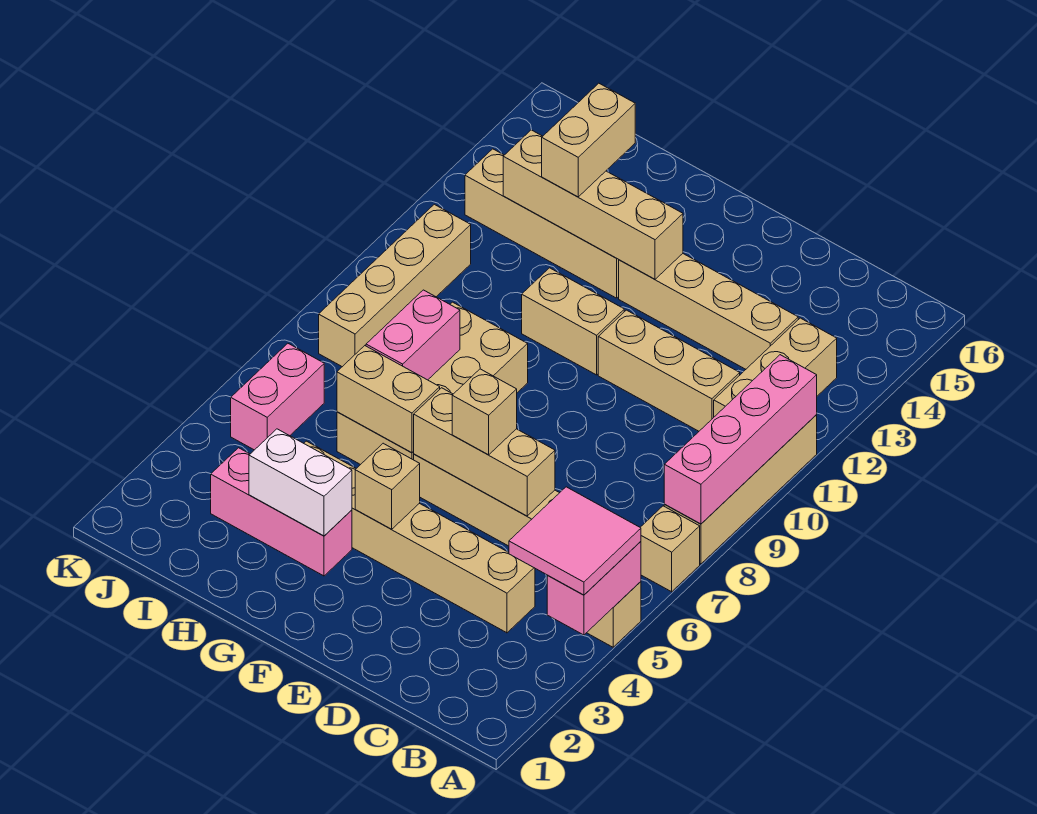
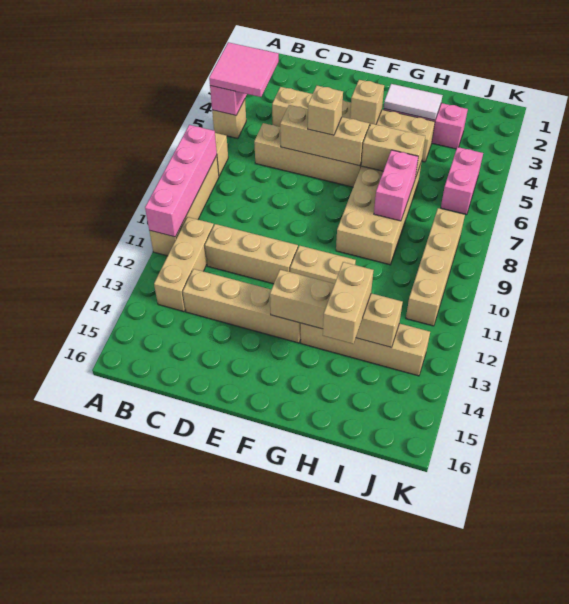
white 1x2 brick [249,429,352,536] -> white 1x2 tile [384,84,443,120]

